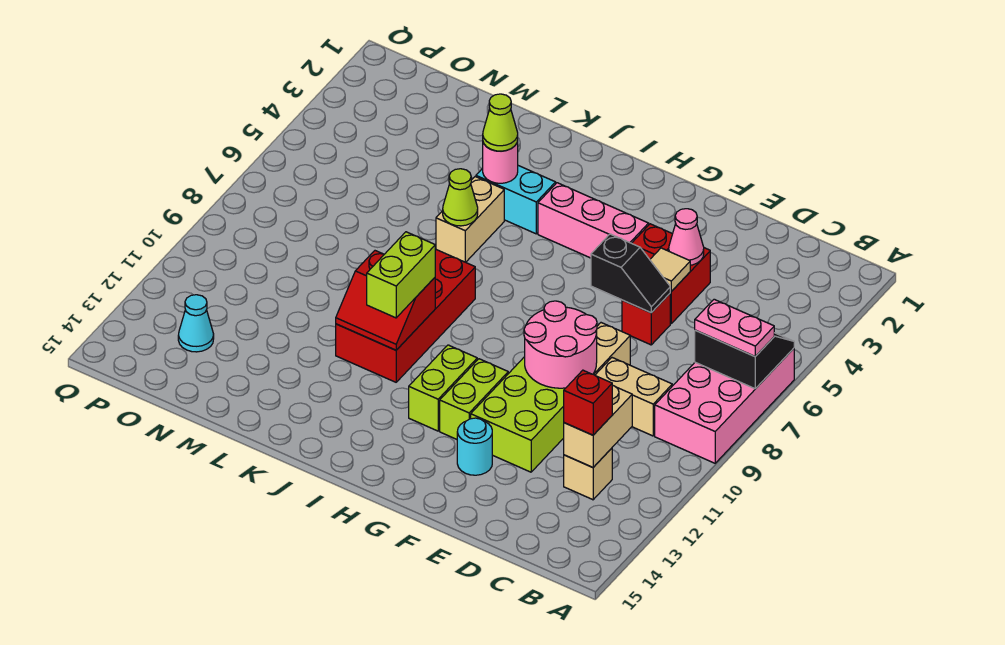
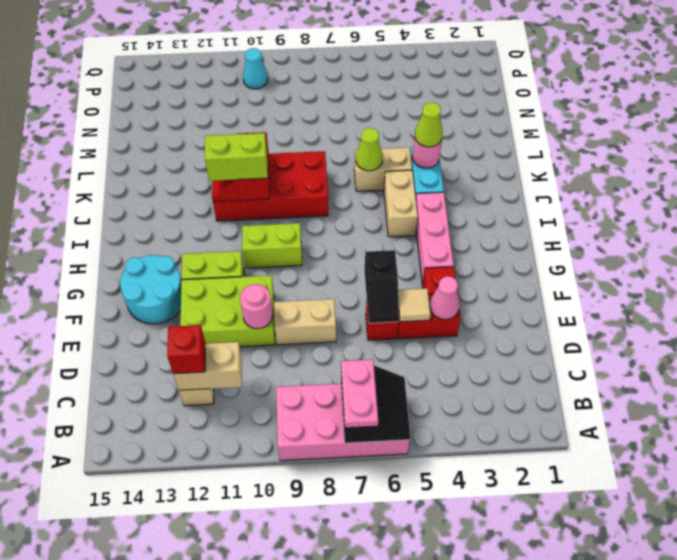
tan 1x2 brick [595,358,672,436] -> tan 1x2 brick moved to [384,170,418,237]
pink 2x2 round brick [524,301,597,388] -> pink 1x1 round brick [240,284,273,329]
cyan 1x1 round brick [457,418,492,475] -> cyan 2x2 round brick [120,255,182,324]
lime 1x2 brick [409,345,477,431] -> lime 1x2 brick moved to [242,223,302,268]
cyan 1x1 cone [178,295,214,352] -> cyan 1x1 cone moved to [243,48,268,89]

